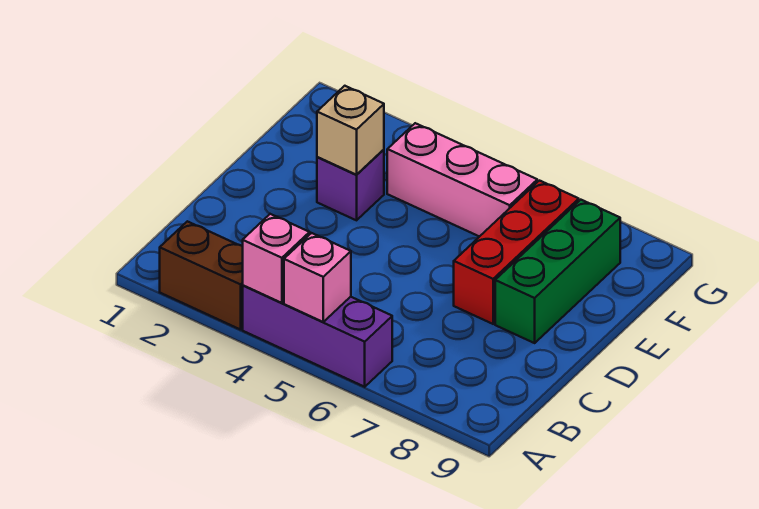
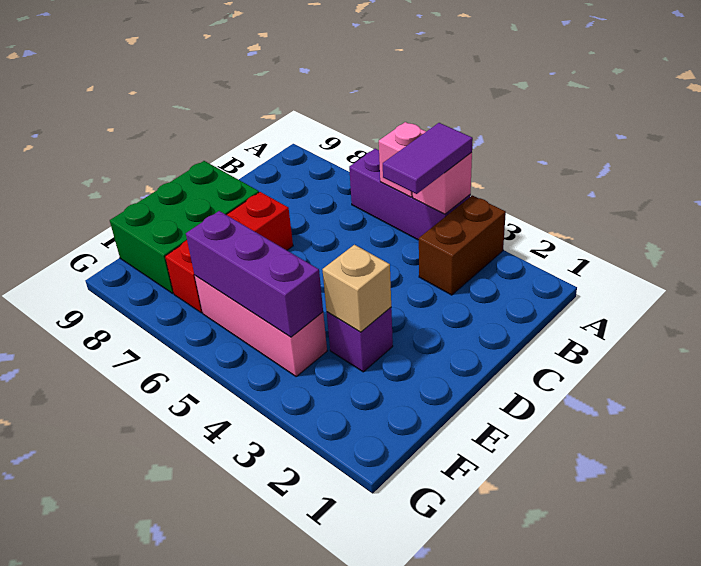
brown 1x2 brick [160,221,243,330] -> brown 1x2 brick turned to [419,195,506,295]
none -> purple 1x2 tile [383,123,473,194]
green 1x3 brick [495,200,620,343] -> green 2x3 brick [110,161,259,293]
none -> purple 1x3 brick [186,211,323,337]

